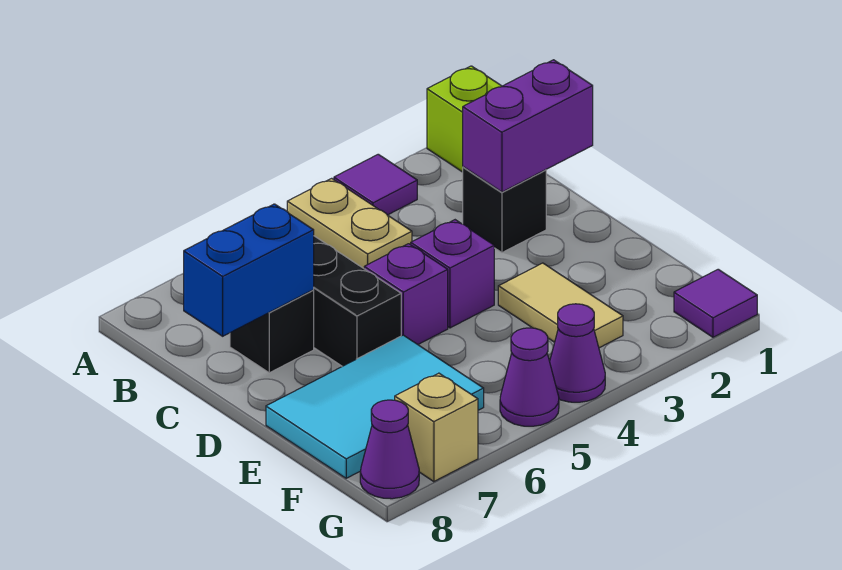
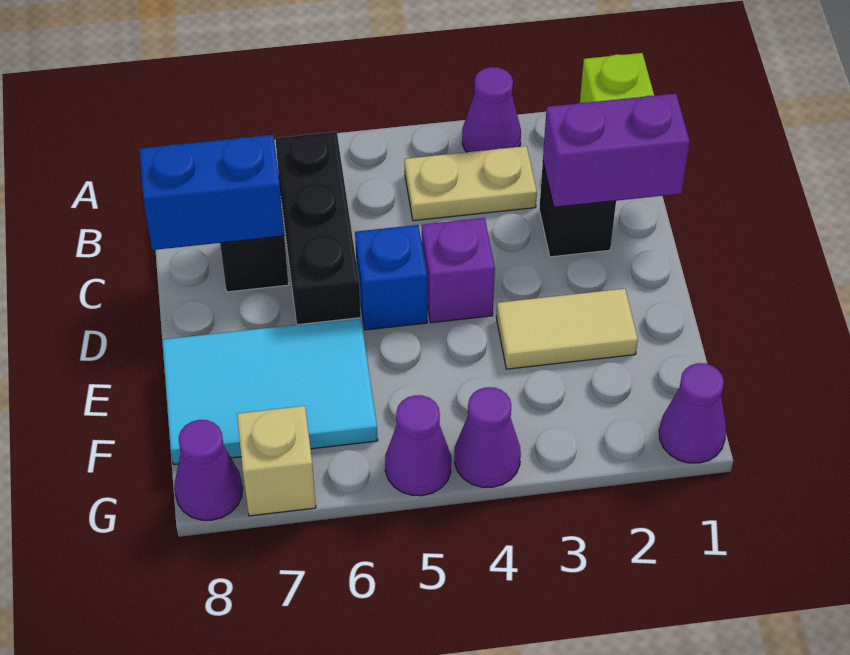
purple 1x1 tile [334,154,417,215] -> purple 1x1 cone [462,67,521,152]
tan 1x2 plate [287,178,412,268] -> tan 1x2 plate turned to [405,146,537,221]
purple 1x1 brick [364,244,448,344] -> blue 1x1 brick [355,225,427,330]
tan 1x2 tile [498,263,623,348] -> tan 1x2 tile turned to [496,289,638,369]
purple 1x1 tile [674,269,757,337] -> purple 1x1 cone [659,363,726,463]

